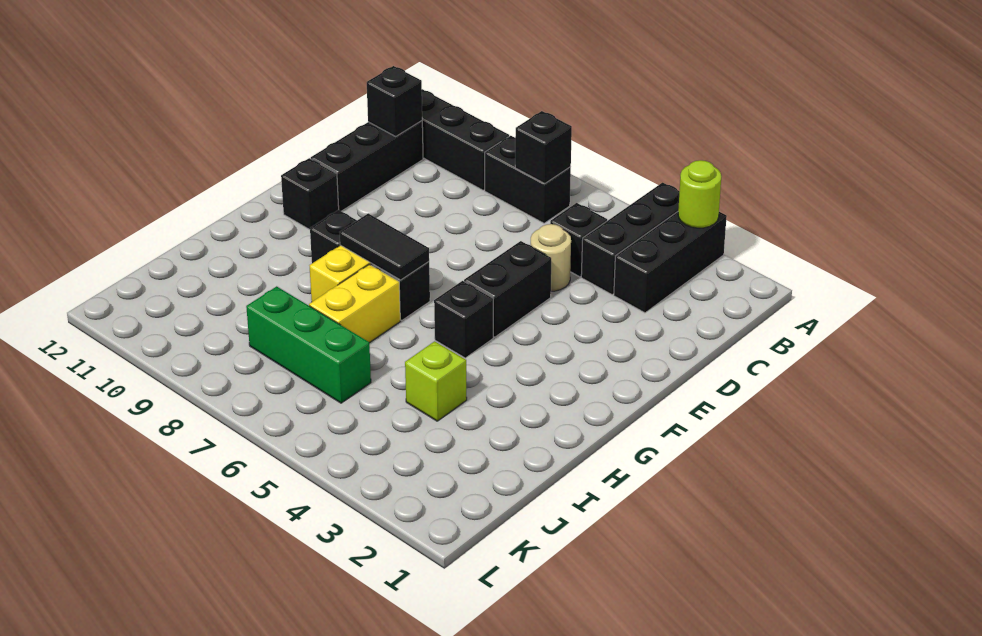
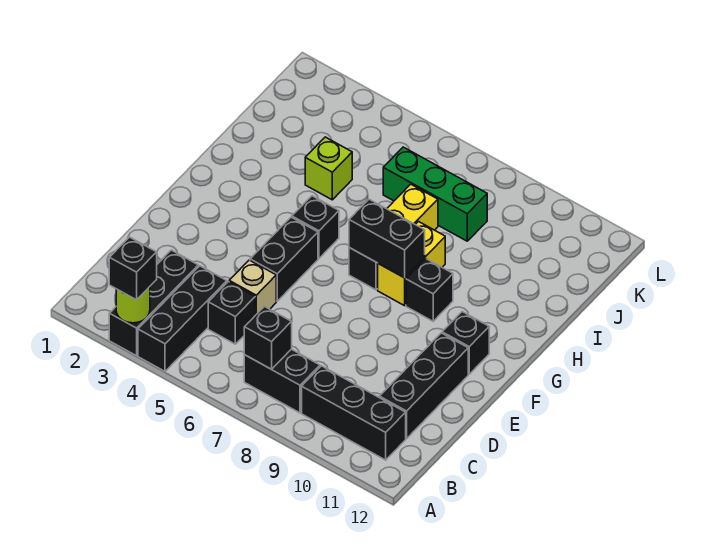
black 1x1 brick [367,66,422,136] -> black 1x1 brick moved to [109,237,157,300]
tan 1x1 round brick [531,224,571,291] -> tan 1x1 brick [229,260,276,315]
black 1x2 tile [339,214,429,280] -> black 1x2 brick [349,199,425,278]

